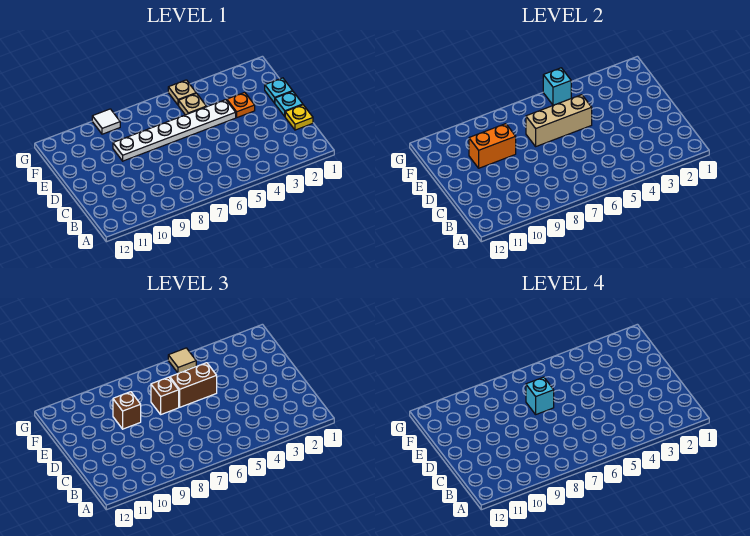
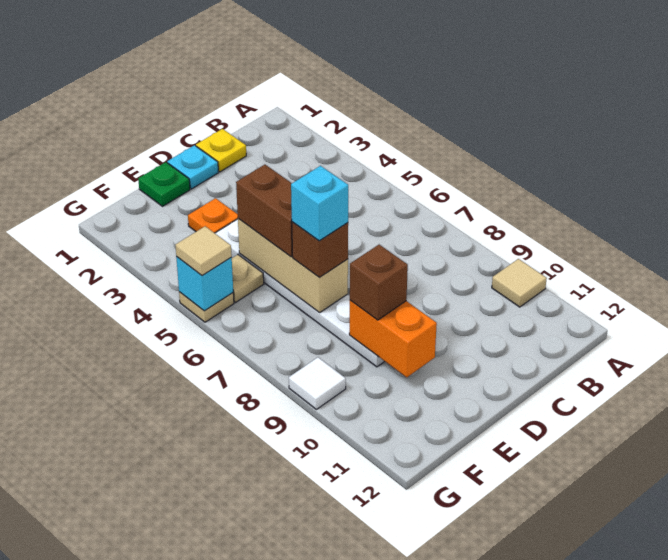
none -> tan 1x1 tile [492,259,547,307]
cyan 1x1 plate [265,78,292,103] -> green 1x1 plate [138,162,190,206]

